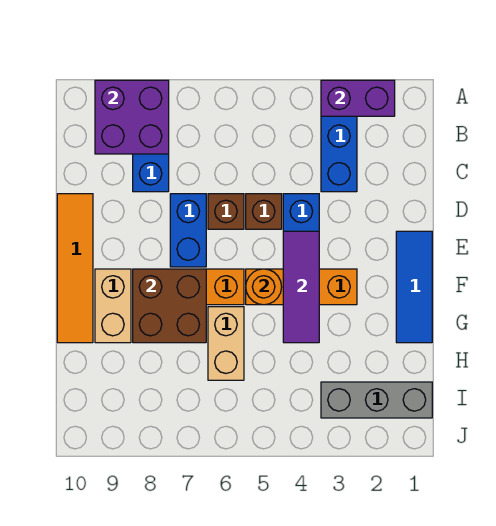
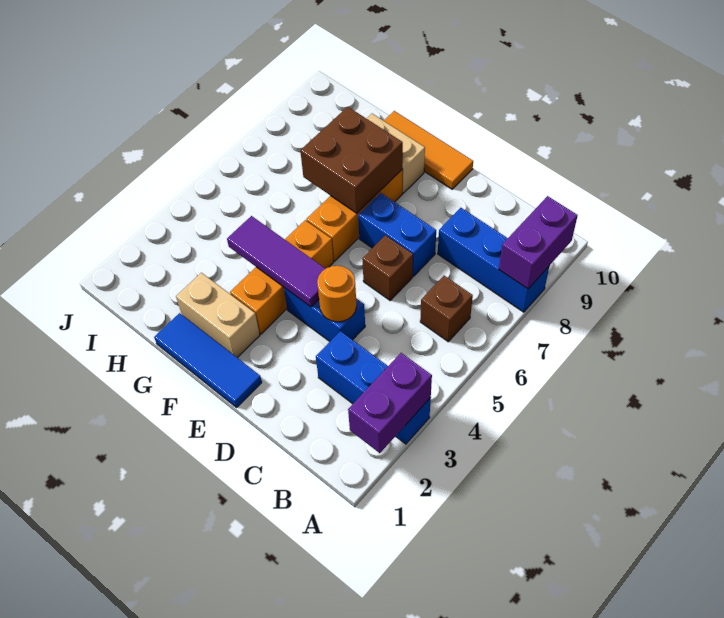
purple 2x2 brick [95,80,169,154] -> purple 1x2 brick [499,196,578,289]
brown 1x1 brick [246,194,282,229] -> brown 1x1 brick moved to [420,276,473,342]
orange 1x4 tile [57,194,93,343] -> orange 1x3 tile [384,111,473,189]
orange 1x1 round brick [246,269,282,305] -> orange 1x1 round brick moved to [317,266,357,322]
tan 1x2 brick [208,307,244,380] -> tan 1x2 brick moved to [176,273,260,358]
grey 1x3 brick [321,382,432,418] -> none

